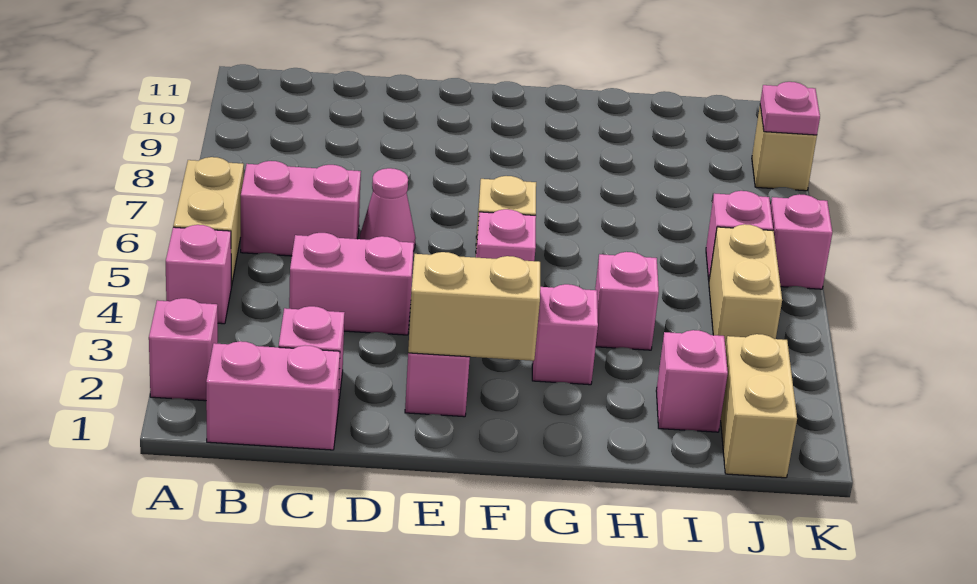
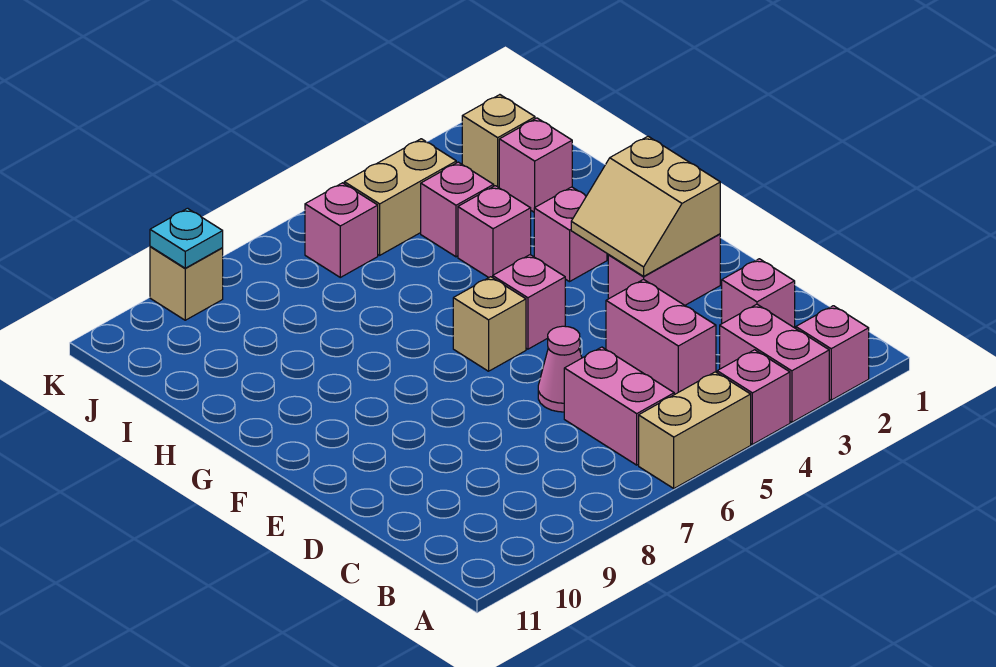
pink 1x2 brick [206,341,340,450] -> pink 1x2 brick moved to [720,304,829,422]
tan 1x2 brick [721,334,797,478] -> tan 1x1 brick [462,95,535,188]
pink 1x1 brick [770,194,832,289] -> pink 1x1 brick moved to [421,162,494,257]
pink 1x1 plate [760,82,820,135] -> cyan 1x1 plate [150,208,223,268]

